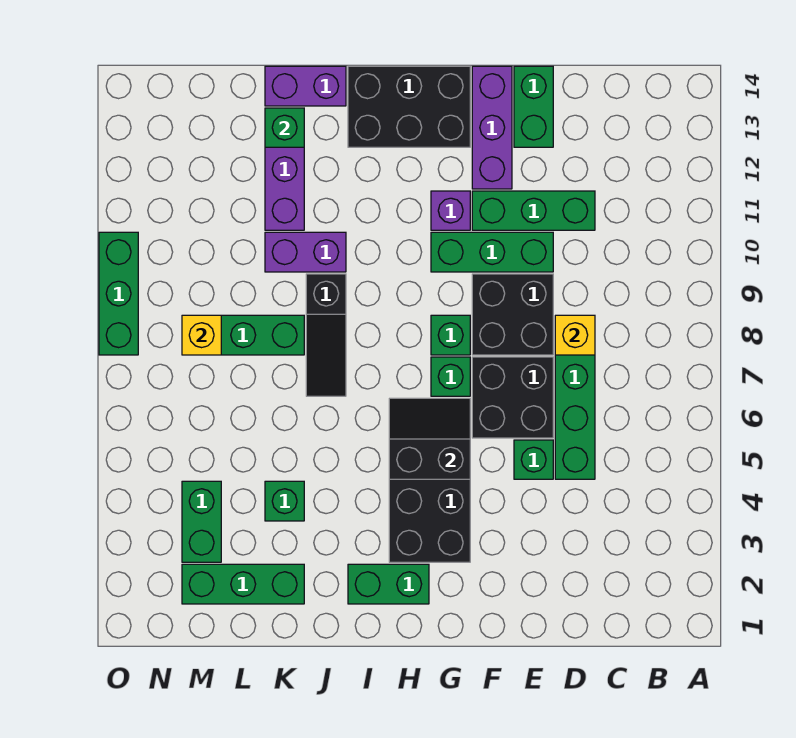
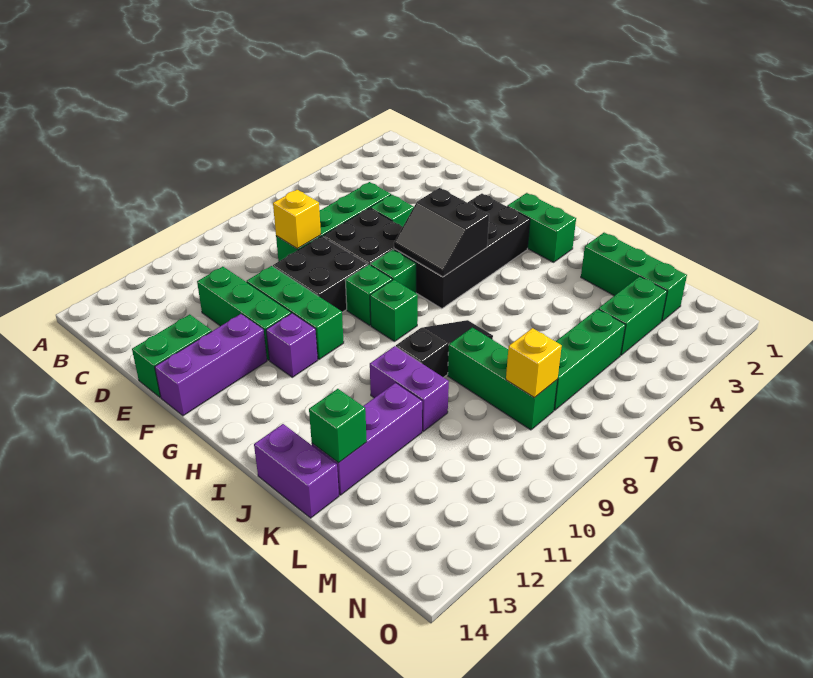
black 2x3 brick [348,66,470,147] -> none
green 1x1 brick [265,481,304,521] -> green 1x1 brick moved to [370,280,418,341]
green 1x3 brick [99,232,138,355] -> green 1x3 brick moved to [554,309,625,410]

